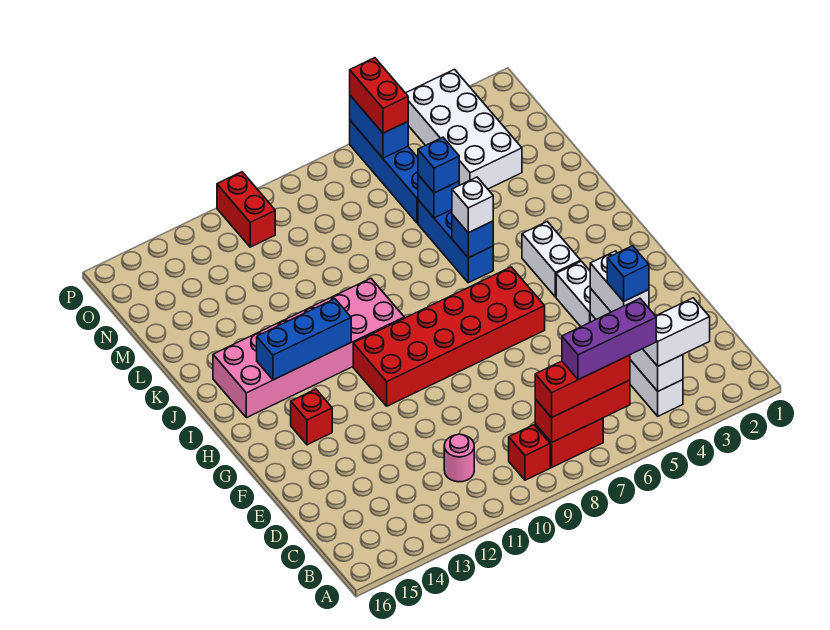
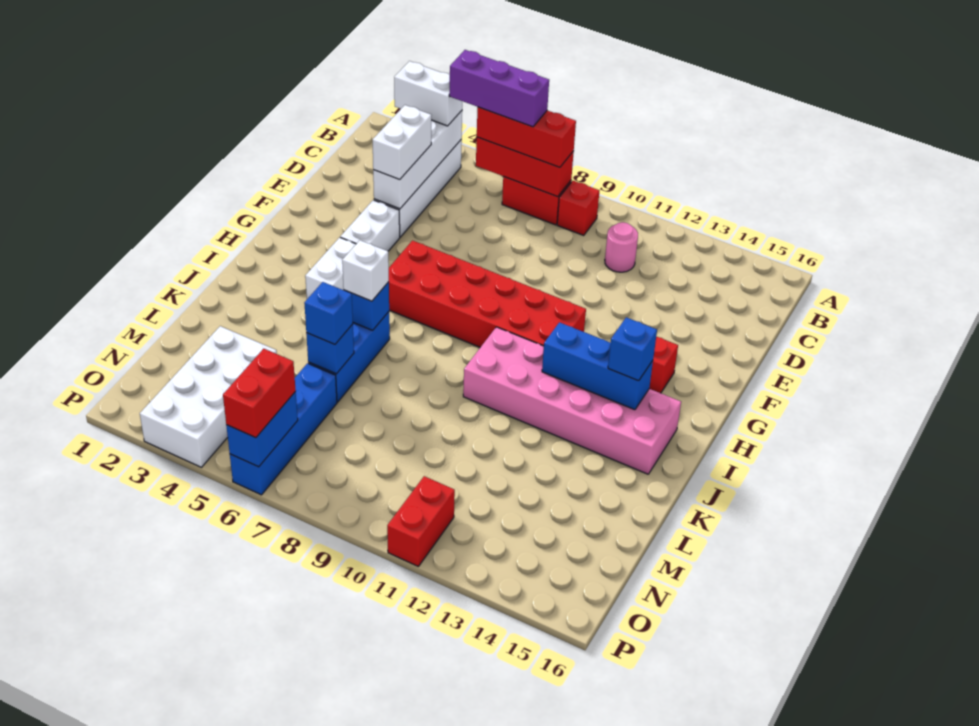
blue 1x1 brick [607,246,649,301] -> blue 1x1 brick moved to [608,317,657,381]

